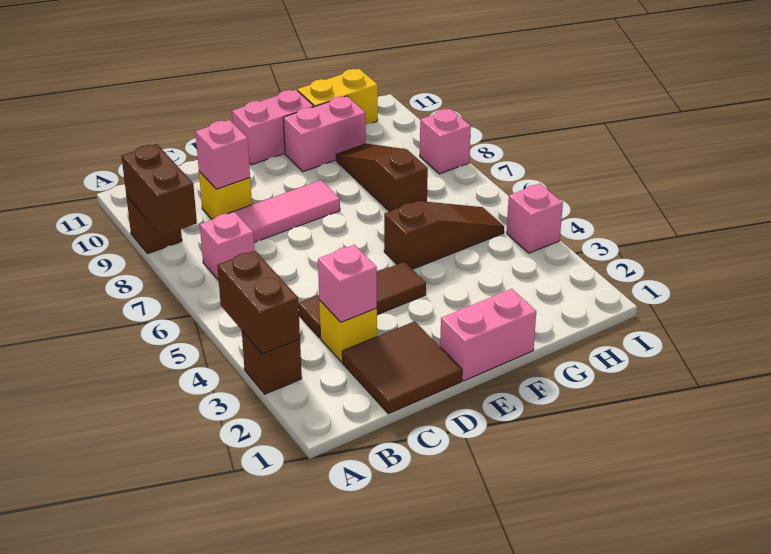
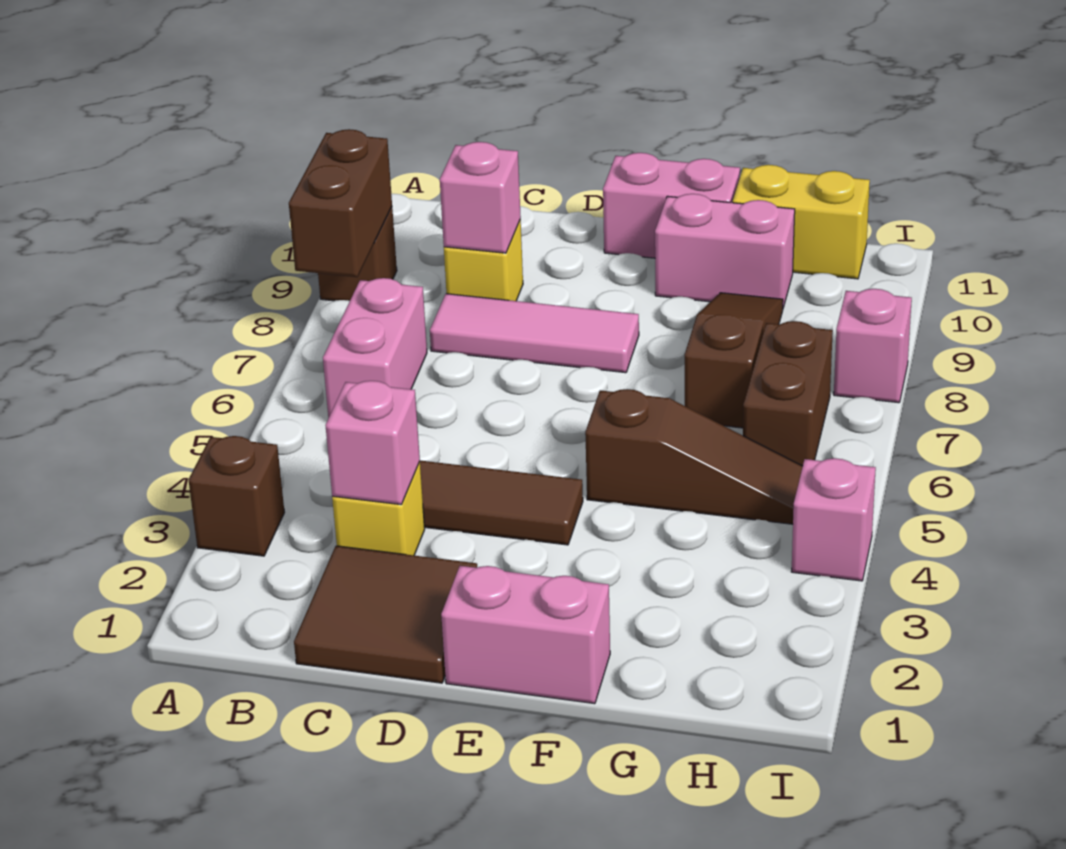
brown 1x2 brick [217,251,300,354] -> brown 1x2 brick moved to [743,321,833,466]
pink 1x1 brick [200,212,254,280] -> pink 1x2 brick [323,278,427,418]

